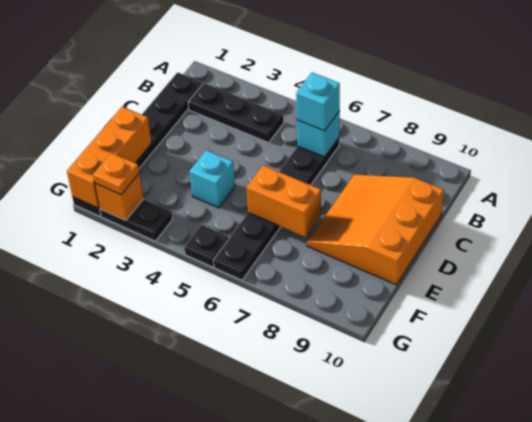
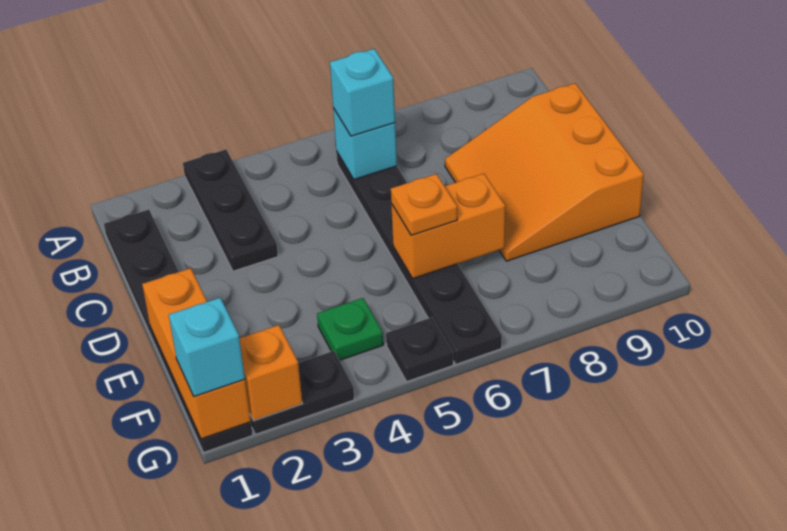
black 1x3 plate [188,83,284,143] -> black 1x3 plate turned to [183,150,278,271]
cyan 1x1 brick [189,150,235,208] -> cyan 1x1 brick moved to [169,298,245,397]
none -> green 1x1 plate [317,298,383,360]
orange 1x1 plate [93,153,139,195] -> orange 1x1 plate moved to [391,174,457,235]

